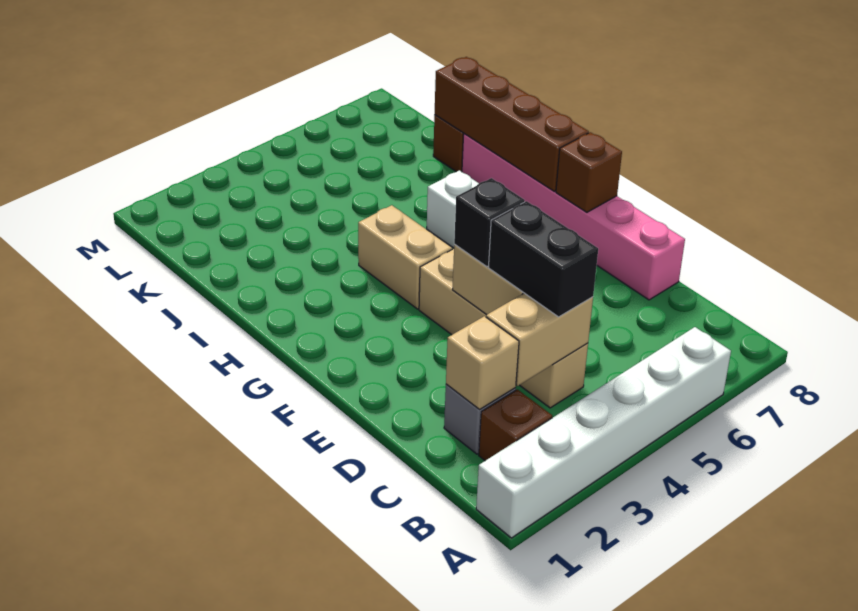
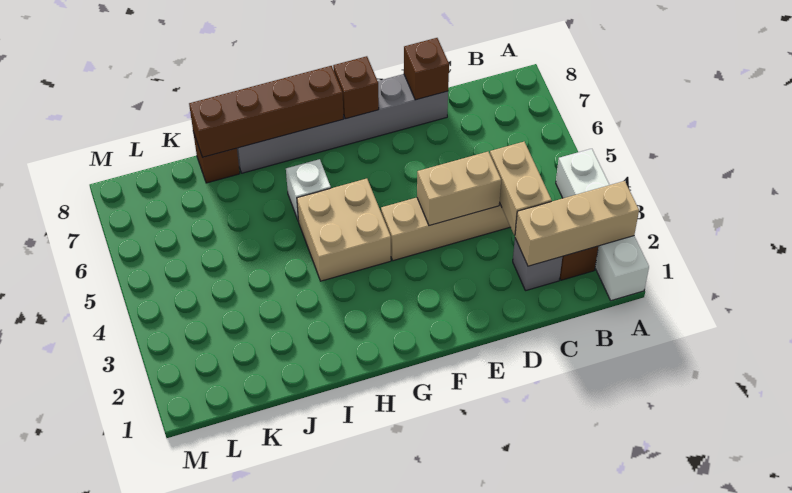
white 1x6 brick [476,327,731,538] -> white 1x4 brick [556,149,649,301]
tan 1x1 brick [446,316,519,409] -> tan 1x3 brick [515,181,639,266]
black 1x2 brick [489,201,598,317] -> none
pink 1x6 brick [462,134,685,300] -> grey 1x6 brick [237,74,448,173]
none -> brown 1x1 brick [404,38,449,100]
black 1x1 brick [454,178,525,267] -> none
tan 1x2 brick [358,205,452,309] -> tan 2x2 brick [297,179,391,281]

